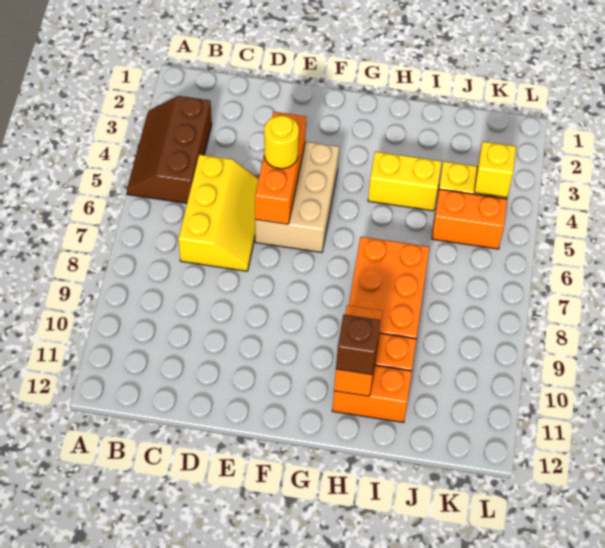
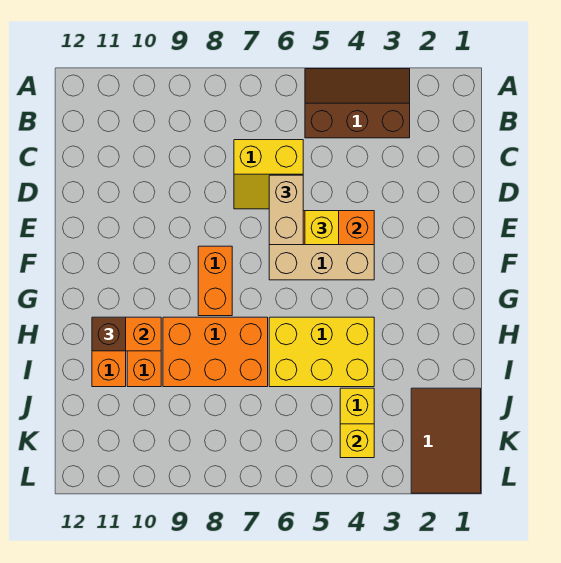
yellow 2x3 slope [179,155,259,271] -> yellow 2x2 slope [234,140,303,209]
none -> tan 1x2 brick [269,175,303,245]
yellow 1x1 round brick [264,116,299,169] -> yellow 1x1 brick [305,211,339,245]
yellow 1x2 brick [368,152,442,211] -> yellow 2x3 brick [269,317,374,387]
none -> brown 2x3 tile [411,388,481,493]
orange 1x2 brick [432,189,507,249] -> orange 1x2 brick moved to [198,246,232,316]

